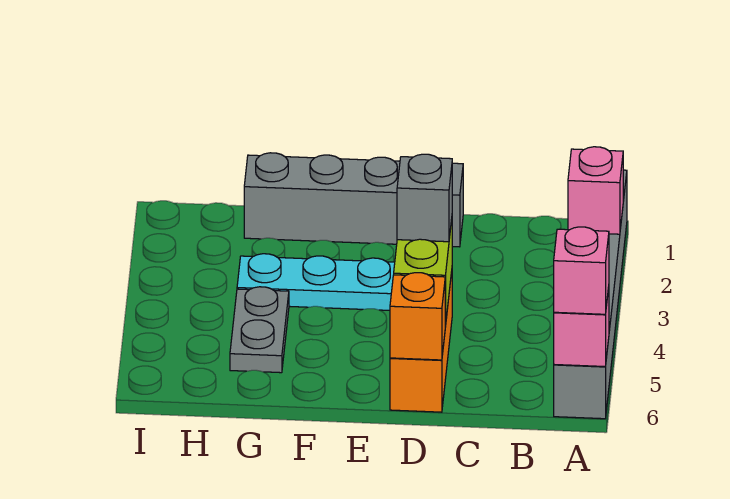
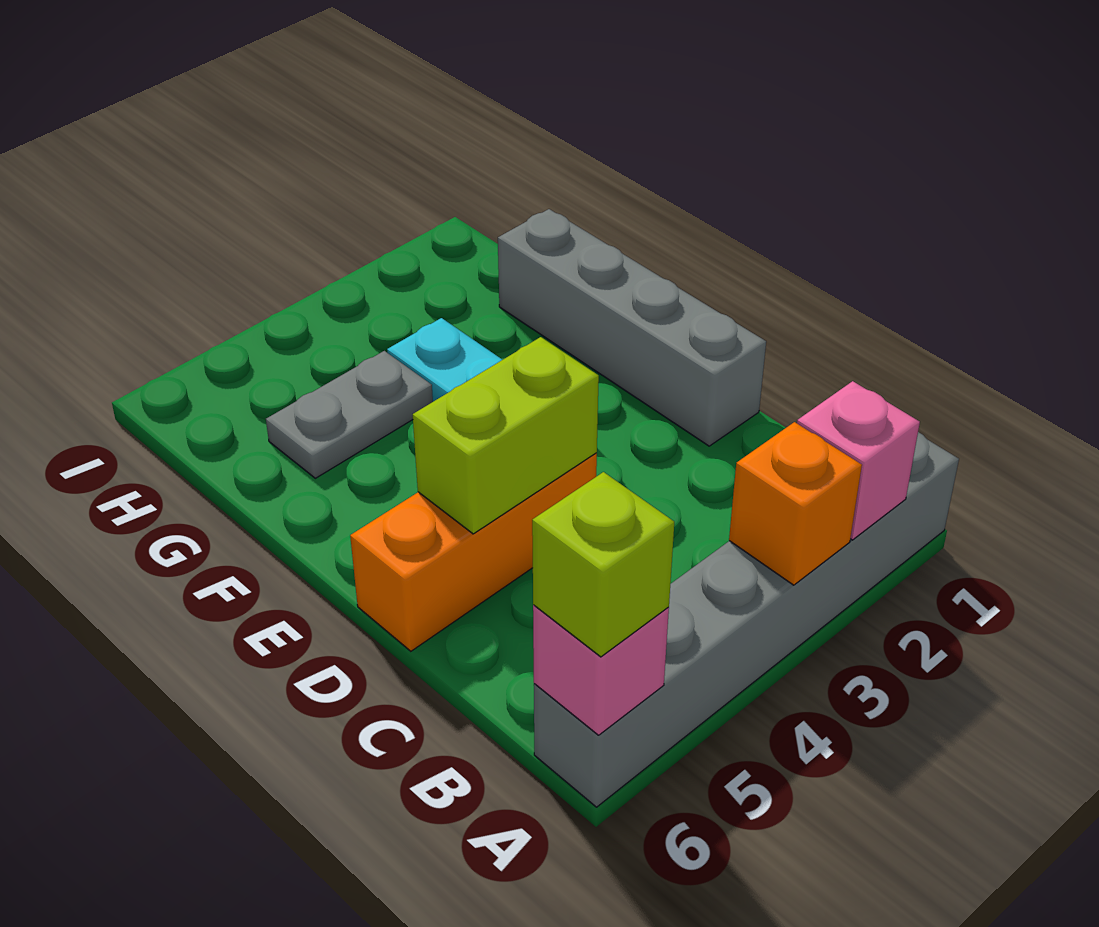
pink 1x1 brick [554,227,609,314] -> lime 1x1 brick [532,472,674,657]
grey 1x1 brick [397,154,452,242] -> none
orange 1x1 brick [390,273,445,360] -> orange 1x1 brick moved to [729,422,862,585]

